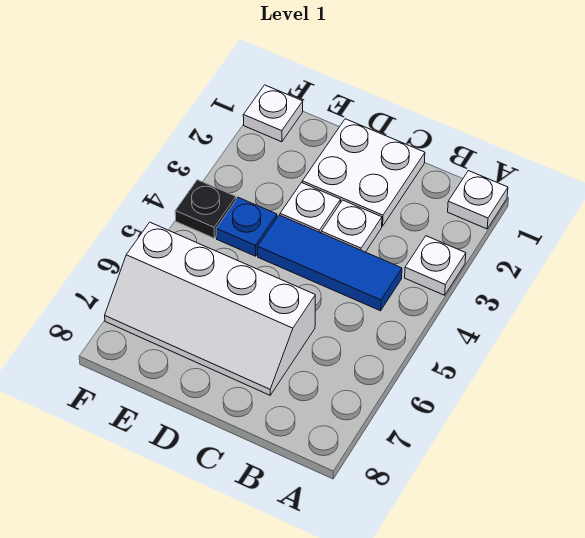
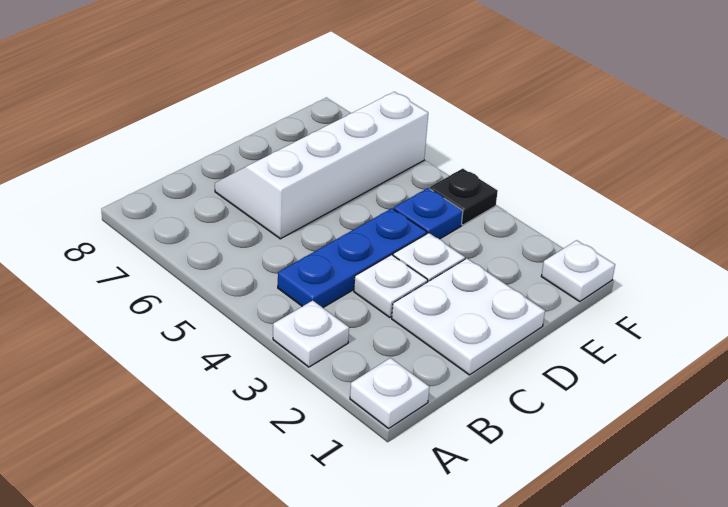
blue 1x3 tile [257,215,402,311] -> blue 1x3 plate [278,208,427,308]

